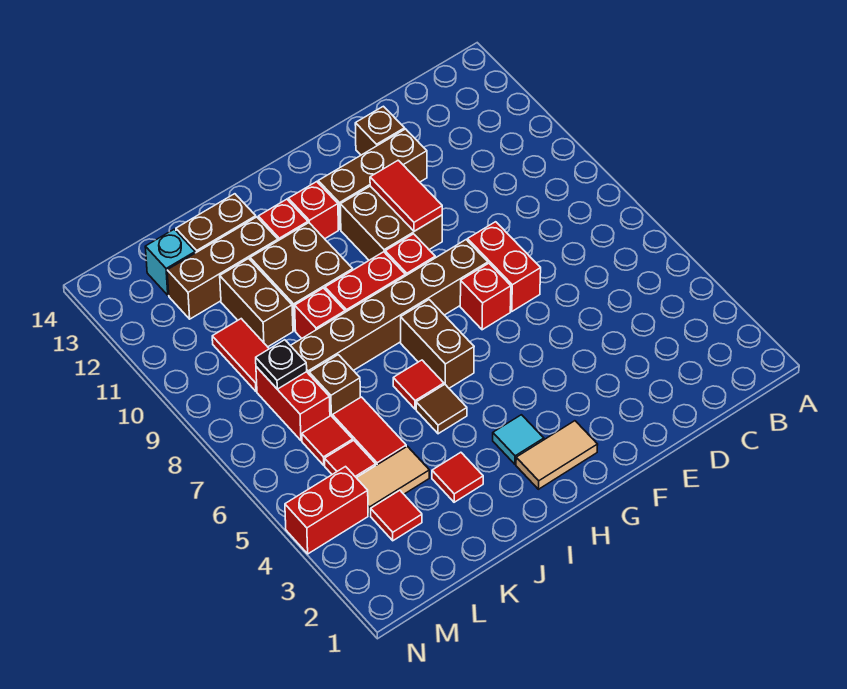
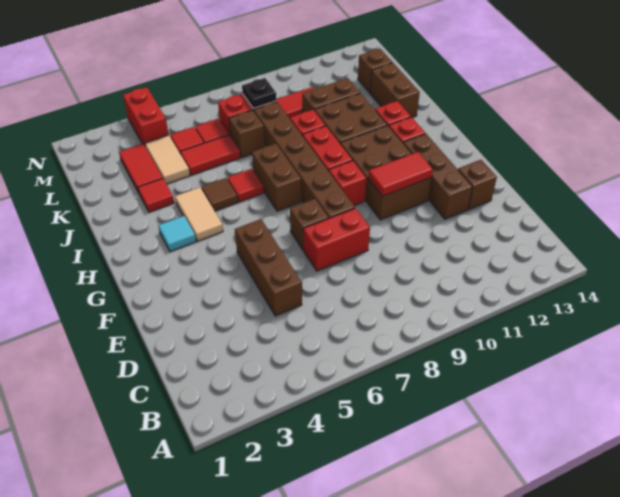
red 1x1 brick [460,263,511,330] -> brown 1x1 brick [290,199,329,250]
brown 2x2 brick [340,186,442,260] -> brown 2x3 brick [340,125,432,220]
tan 1x2 tile [516,421,598,489] -> tan 1x2 tile moved to [175,187,223,241]
brown 1x2 brick [401,300,474,388] -> brown 1x2 brick turned to [252,144,301,211]
brown 1x3 brick [167,217,278,319] -> brown 1x3 brick moved to [235,219,302,316]
red 1x1 tile [371,490,422,541] -> red 1x2 tile [119,144,163,193]
cyan 1x1 brick [145,229,195,295] -> brown 1x1 brick [358,49,392,93]

